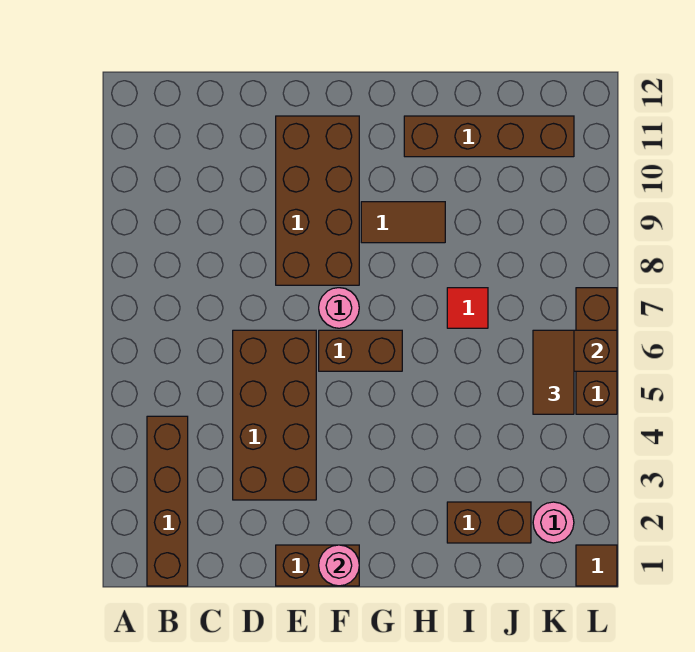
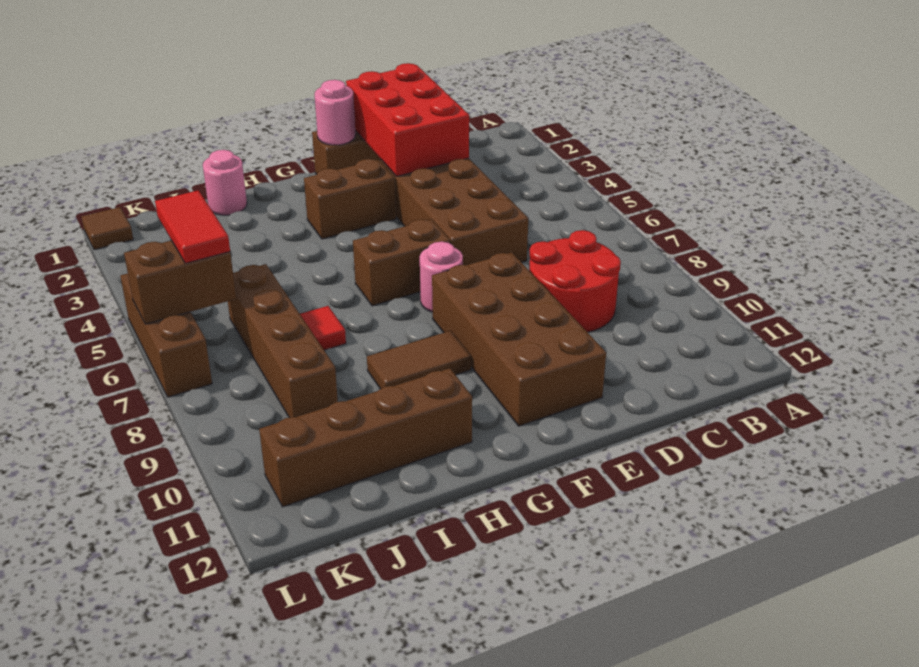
brown 1x4 brick [147,416,188,586] -> brown 1x4 brick moved to [228,264,338,418]
none -> red 2x2 round brick [529,230,621,332]
none -> red 2x3 brick [346,63,469,176]
brown 1x2 brick [447,502,531,543] -> brown 1x2 brick moved to [304,159,396,239]
pink 1x1 round brick [533,502,574,543] -> pink 1x1 round brick moved to [203,150,247,215]
brown 1x2 tile [533,330,574,414] -> red 1x2 tile [155,190,230,263]

